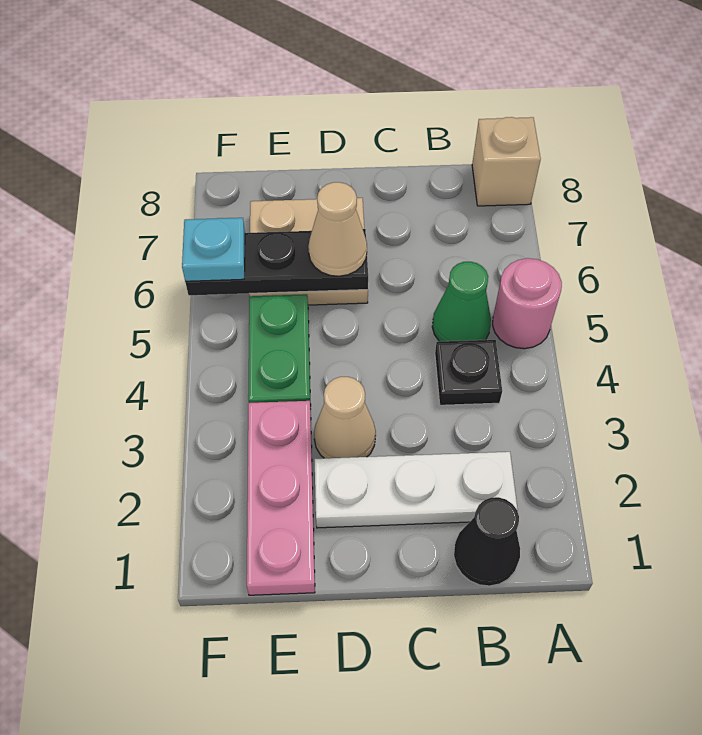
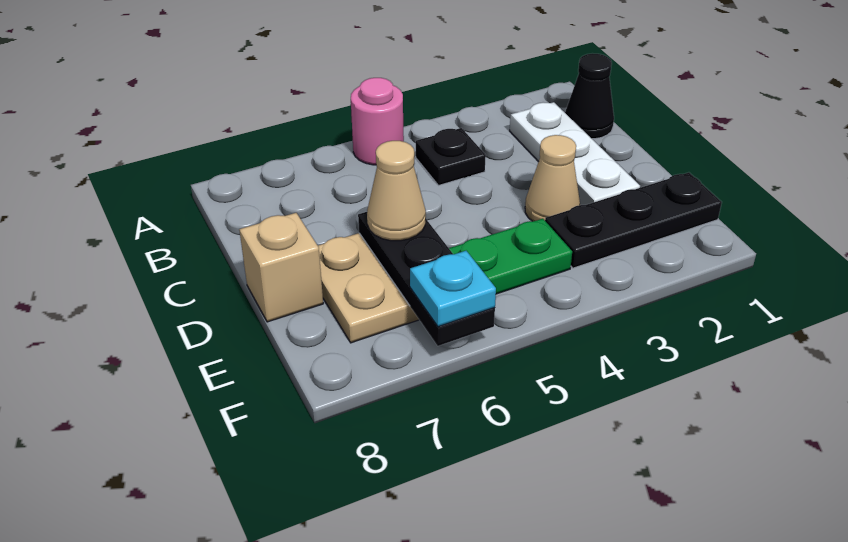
tan 1x1 brick [472,117,541,206] -> tan 1x1 brick moved to [239,213,323,322]
green 1x1 cone [432,262,491,341] -> none
pink 1x3 plate [247,401,315,595] -> black 1x3 plate [545,172,722,268]

